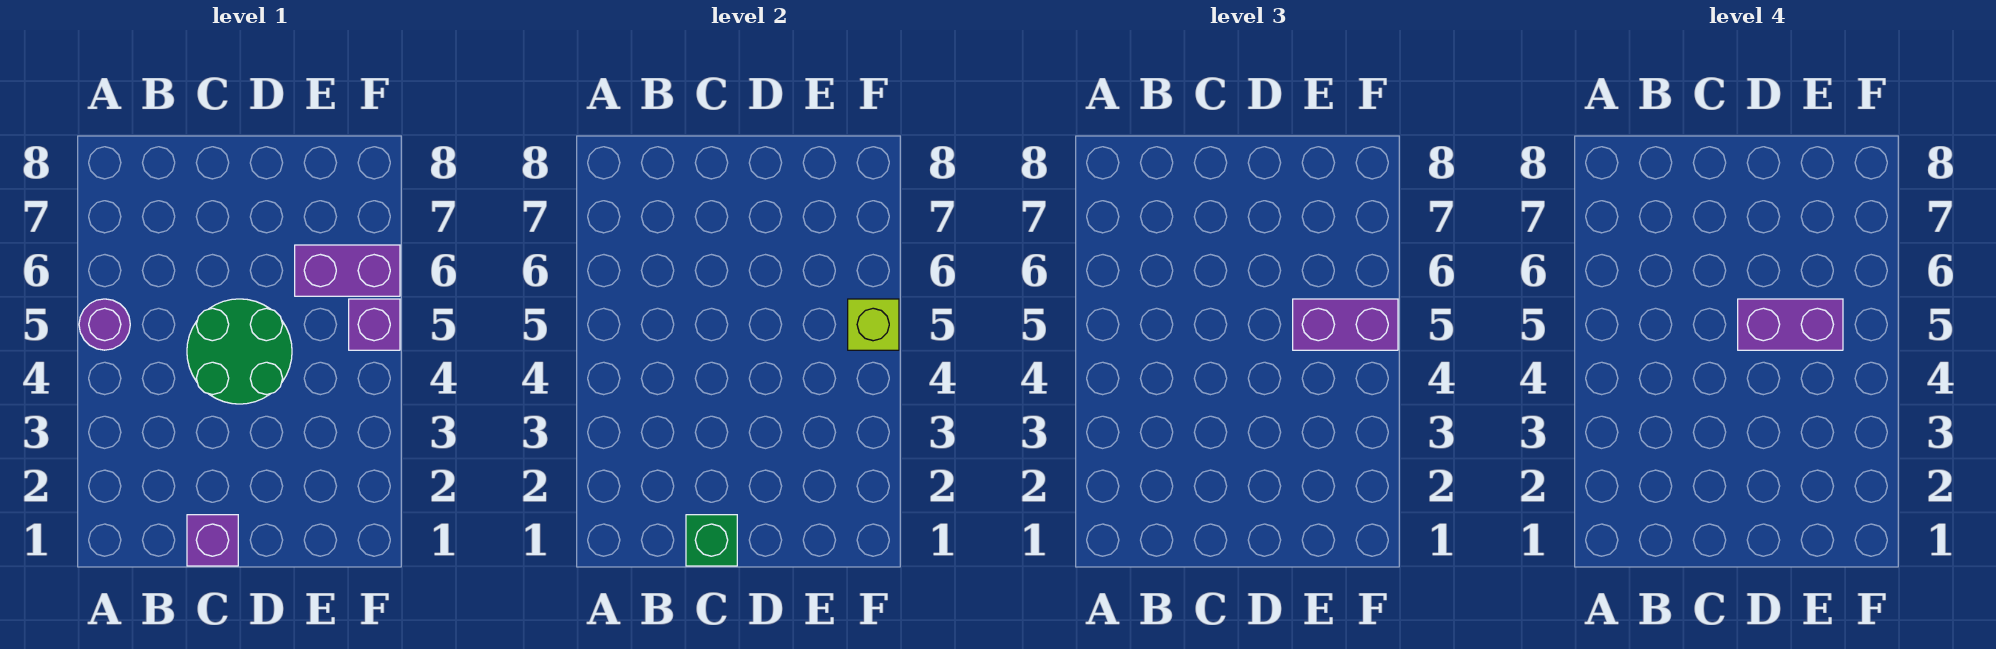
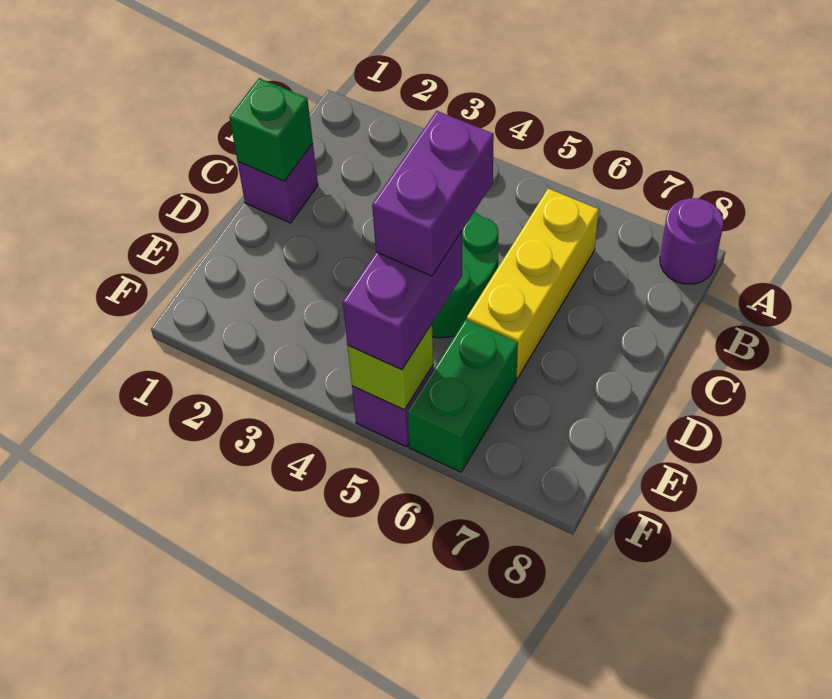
purple 1x1 round brick [79,299,130,350] -> purple 1x1 round brick moved to [660,198,723,284]
none -> yellow 1x3 brick [467,189,599,378]
purple 1x2 brick [295,245,400,296] -> green 1x2 brick [407,319,518,472]

